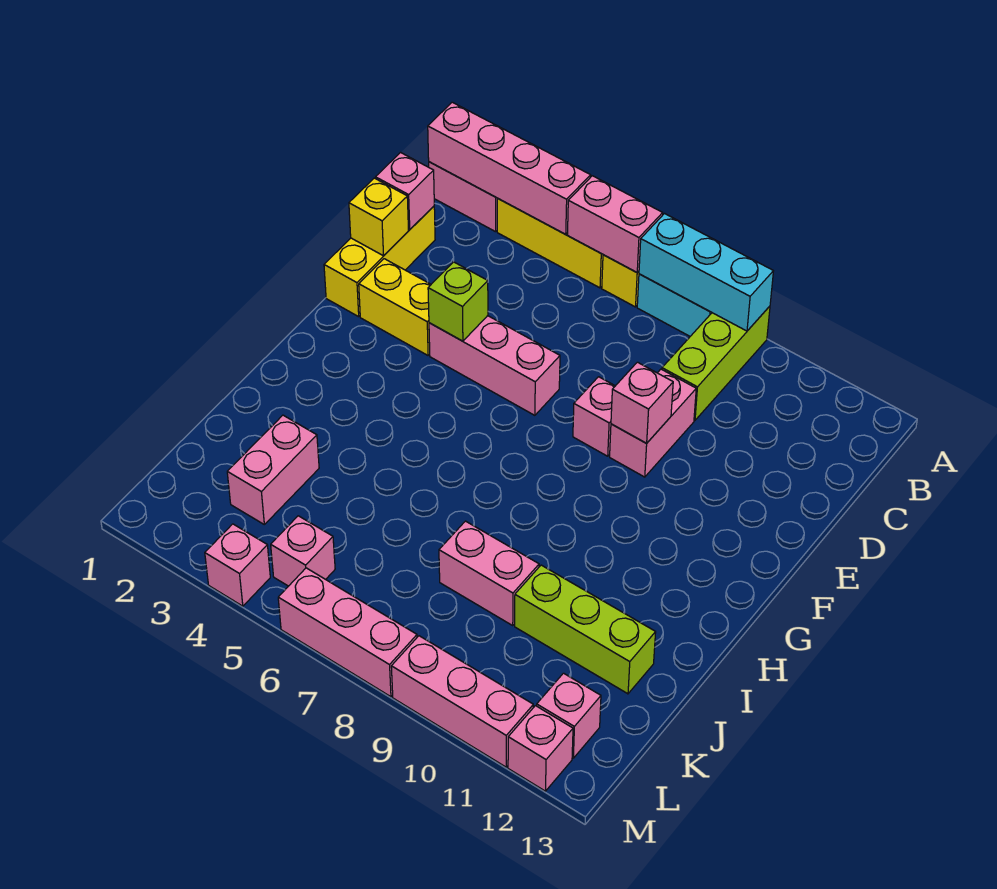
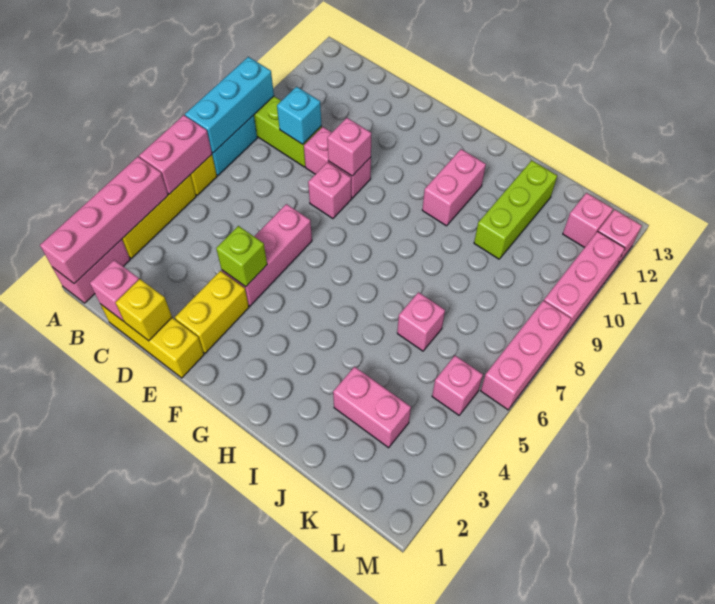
none -> cyan 1x1 brick [277,87,322,144]
pink 1x2 brick [439,521,539,625] -> pink 1x2 brick moved to [422,149,486,226]
pink 1x1 brick [205,524,270,606] -> pink 1x1 brick moved to [397,292,445,351]

